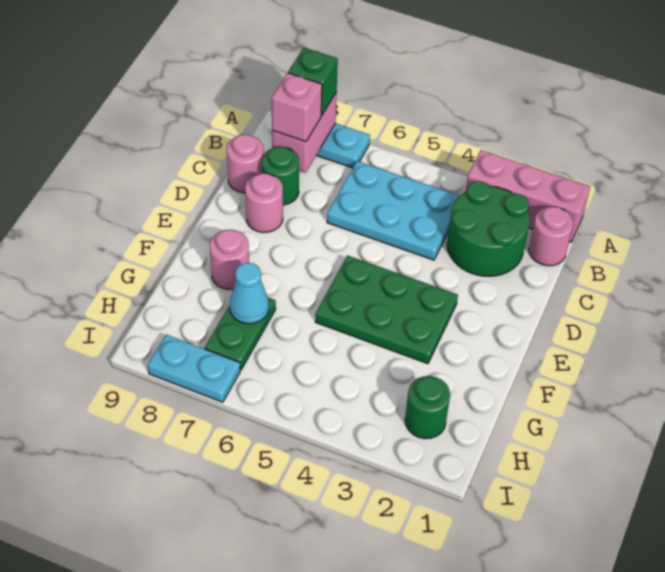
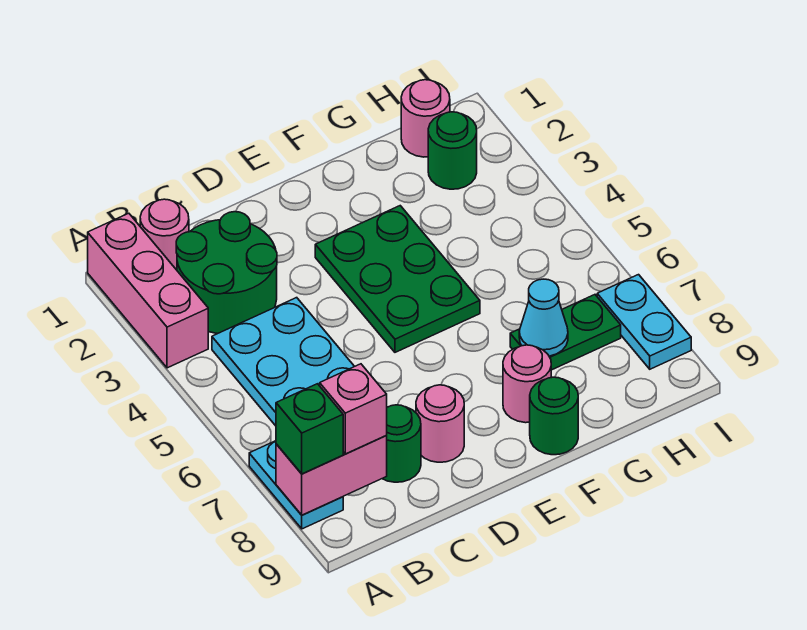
pink 1x1 round brick [227,134,264,193] -> pink 1x1 round brick moved to [401,80,450,157]
none -> green 1x1 round brick [530,377,578,455]

